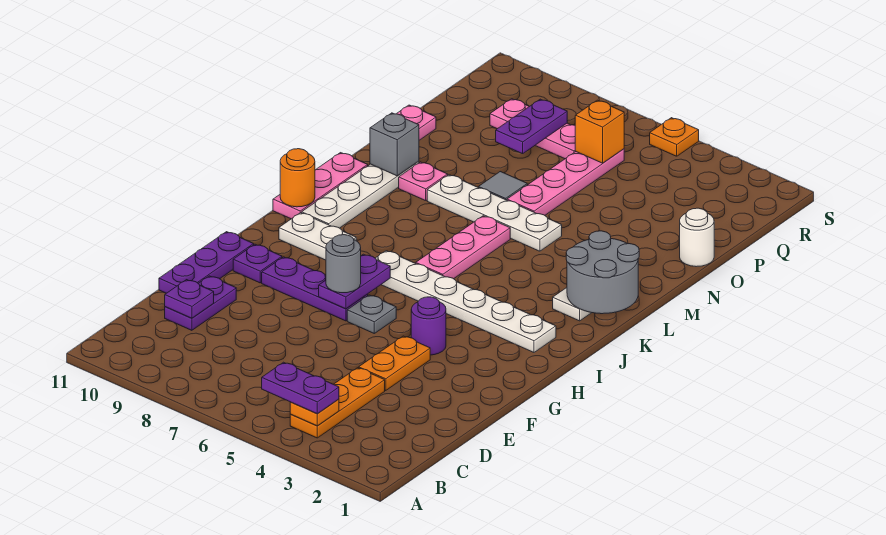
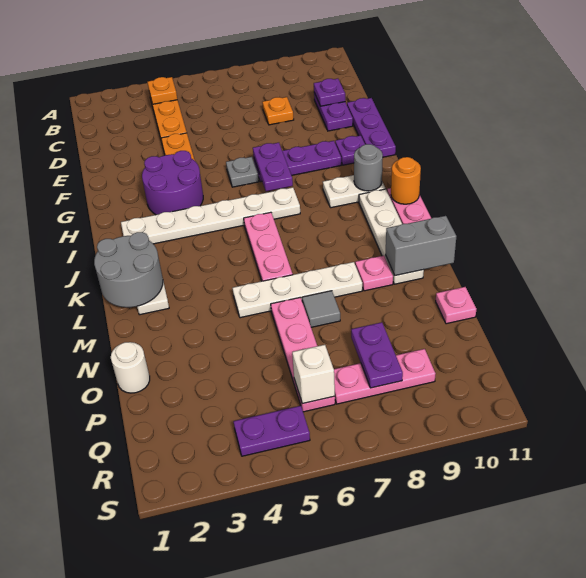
purple 1x2 plate [262,362,339,414] -> purple 1x2 plate moved to [233,406,310,456]
purple 1x1 round brick [411,297,446,355] -> purple 2x2 round brick [142,151,203,215]
grey 1x1 round brick [326,235,361,293] -> grey 1x1 round brick moved to [354,144,383,191]
grey 1x1 brick [370,113,419,176] -> grey 1x2 brick [386,216,456,276]
orange 1x1 brick [575,100,624,163] -> white 1x1 brick [292,345,335,404]
orange 1x1 plate [650,118,699,156] -> orange 1x1 plate moved to [262,97,294,125]

